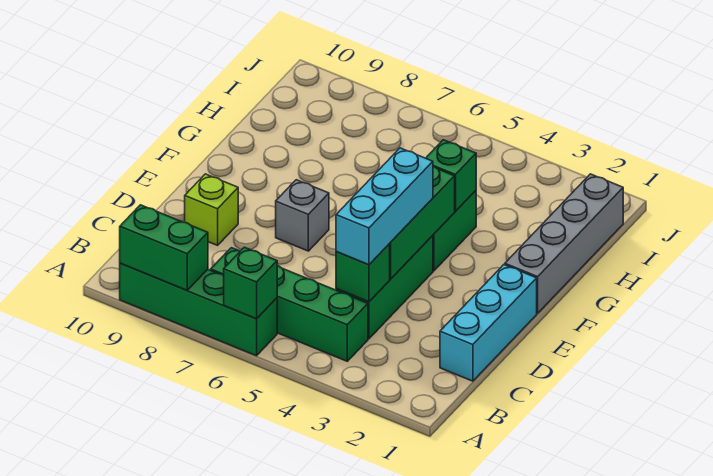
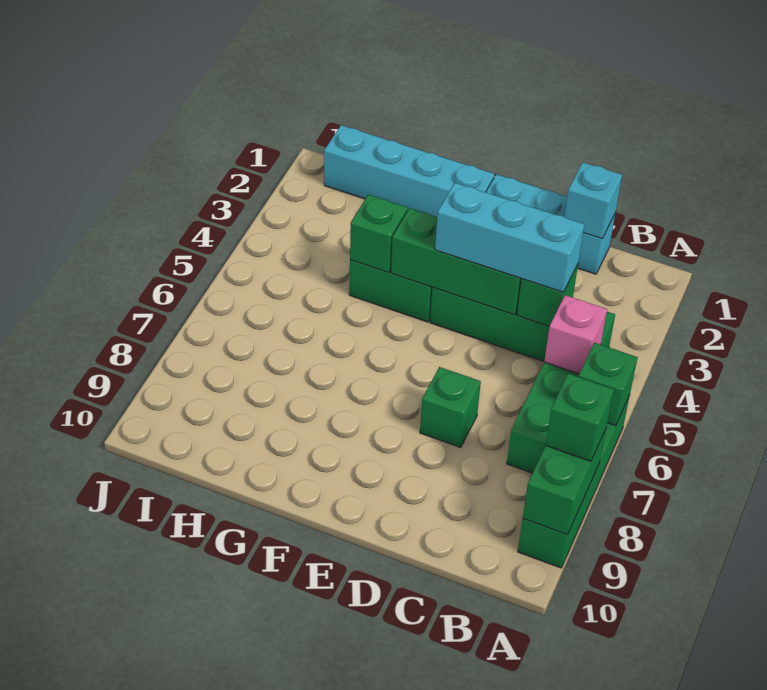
none -> green 1x1 brick [546,374,614,461]
none -> pink 1x1 brick [544,295,607,374]
none -> cyan 1x1 brick [564,162,622,239]
none -> green 1x1 brick [420,367,481,448]
lime 1x1 brick [185,174,238,245] -> none
grey 1x1 brick [276,180,329,251] -> none
grey 1x4 brick [505,174,623,313] -> cyan 1x4 brick [324,125,494,217]

